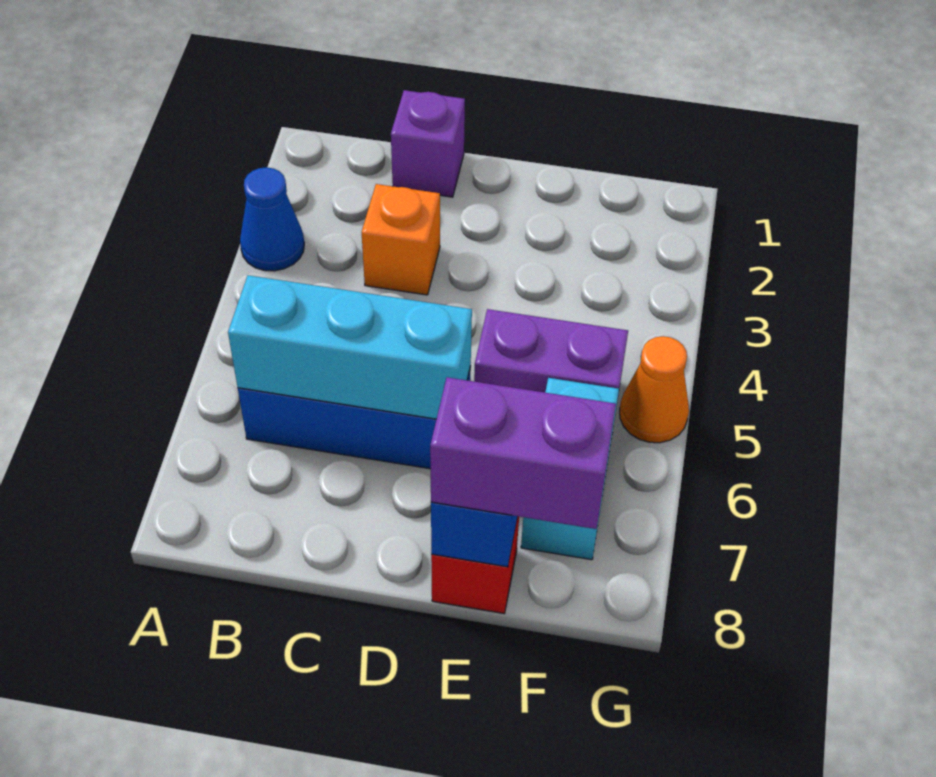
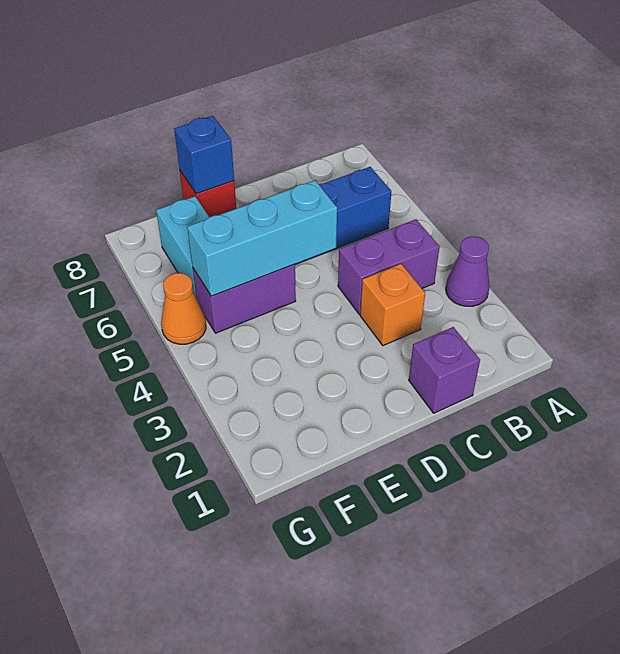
blue 1x1 cone [240,167,304,271] -> purple 1x1 cone [446,236,490,306]
cyan 1x3 brick [228,275,472,419] -> cyan 1x3 brick moved to [187,180,337,296]
purple 1x2 brick [430,377,616,529] -> purple 1x2 brick moved to [338,219,440,314]

